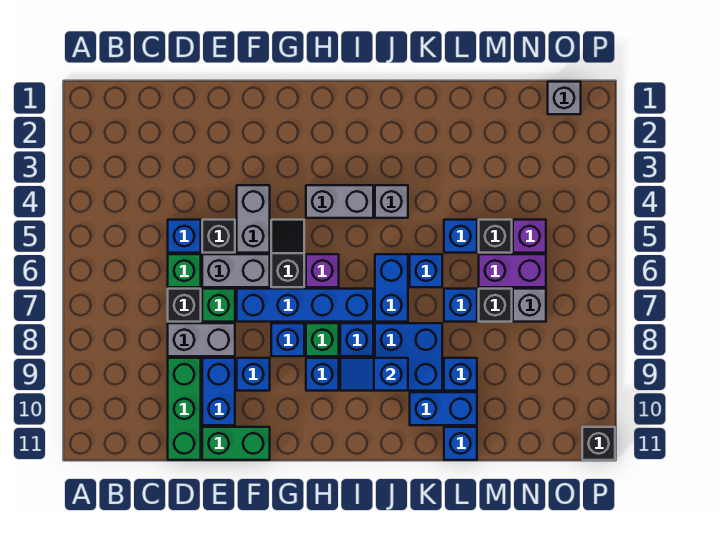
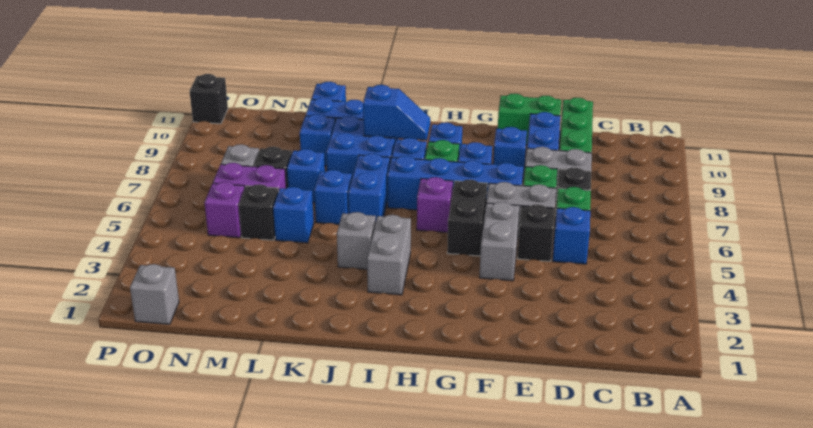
black 1x2 slope [271,220,304,287] -> black 1x2 brick [447,179,487,256]
grey 1x2 brick [306,185,373,218] -> grey 1x2 brick turned to [367,215,411,295]

